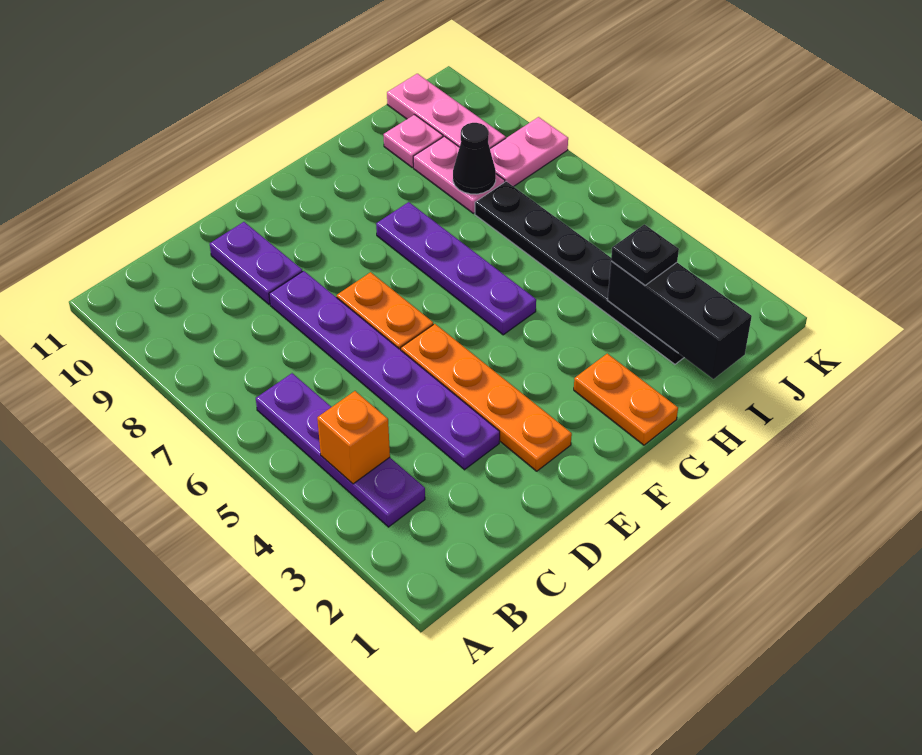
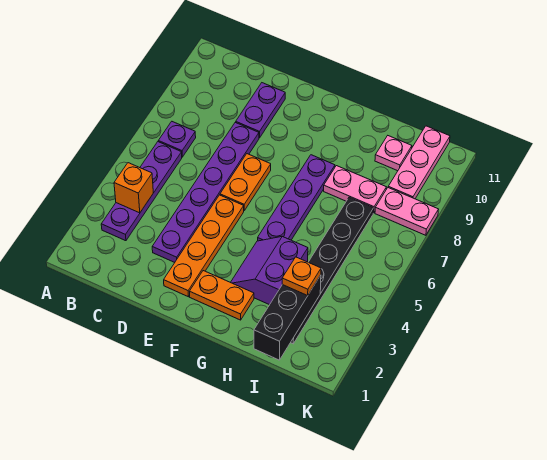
none -> purple 1x1 plate [158,122,196,157]
orange 1x2 plate [574,354,678,445] -> orange 1x2 plate turned to [190,271,254,320]
none -> purple 2x2 slope [231,237,308,305]
black 1x1 plate [611,224,679,285] -> orange 1x1 plate [282,257,321,296]
pink 1x2 plate [413,136,505,213] -> pink 1x2 plate turned to [324,166,386,213]
black 1x1 cone [453,123,496,194] -> none

